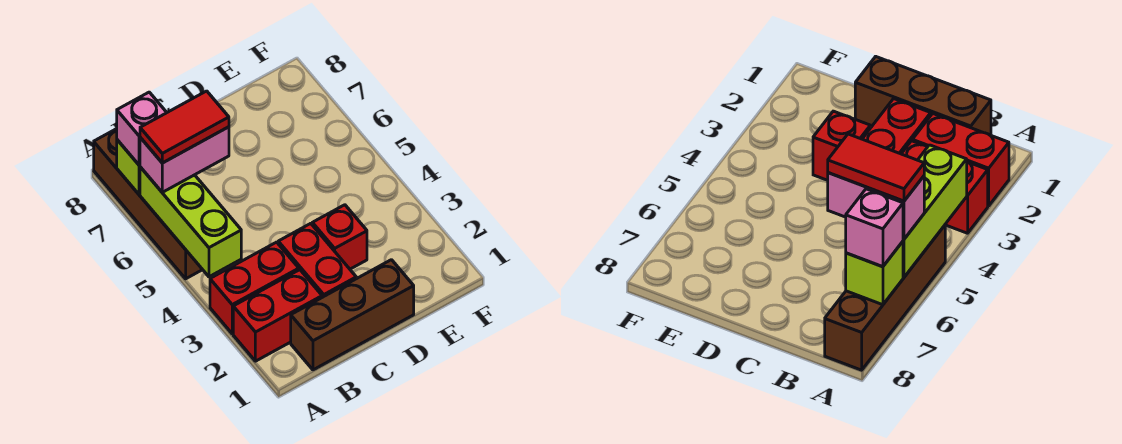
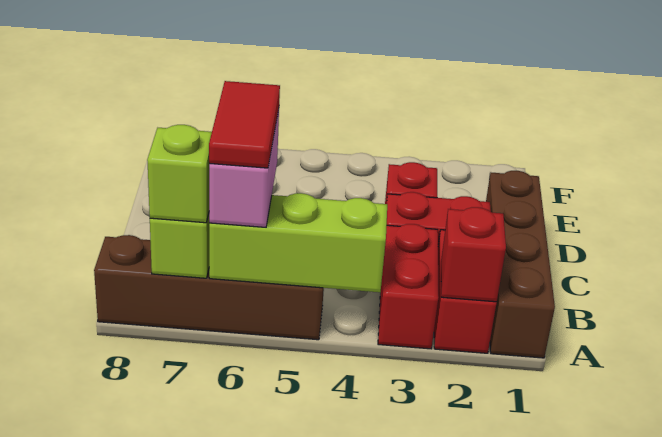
none -> red 1x1 brick [441,207,506,302]
pink 1x1 brick [117,92,167,165] -> lime 1x1 brick [147,125,212,223]
brown 1x3 brick [291,260,414,370] -> brown 1x4 brick [486,171,555,358]

